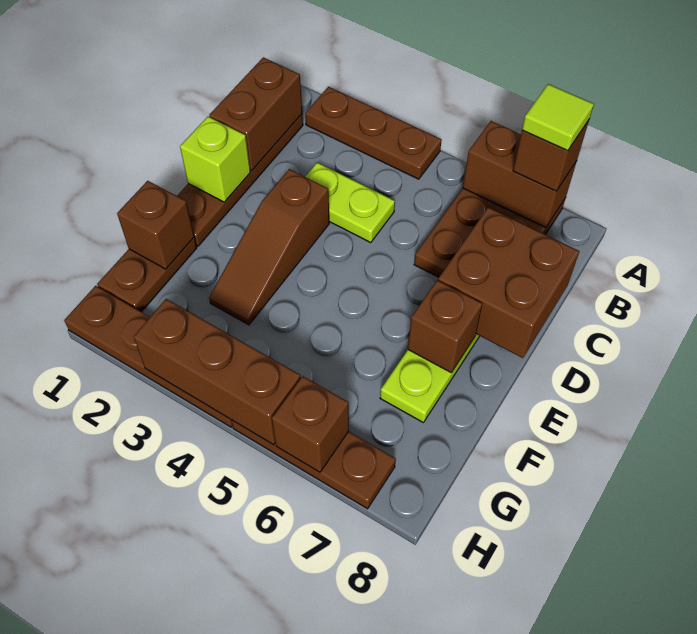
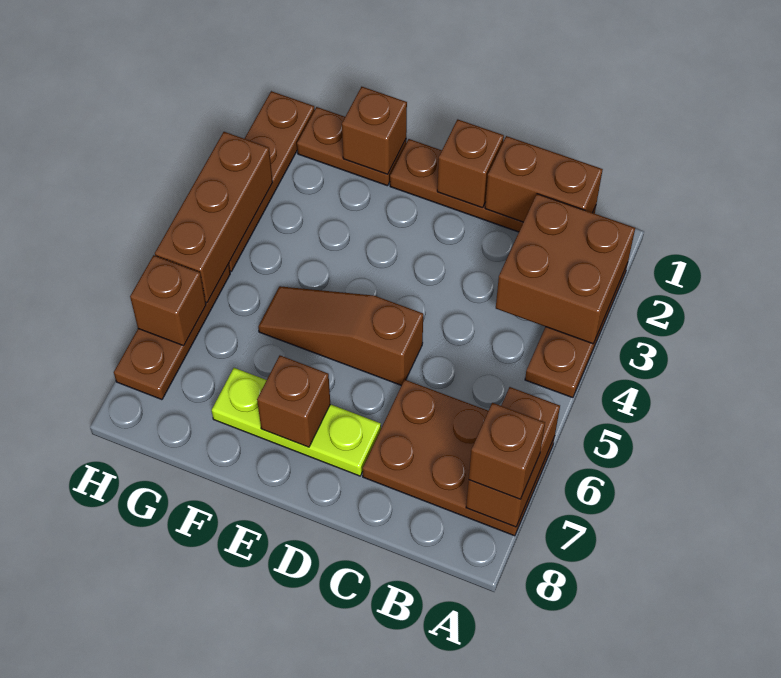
lime 1x1 tile [522,84,594,151] -> none
lime 1x2 plate [305,163,395,243] -> none
brown 2x2 brick [438,207,579,358] -> brown 2x2 brick moved to [496,194,635,344]
lime 1x1 brick [180,117,250,202] -> brown 1x1 brick [437,119,504,208]
brown 1x3 slope [209,169,329,325] -> brown 1x3 slope moved to [258,286,423,385]

